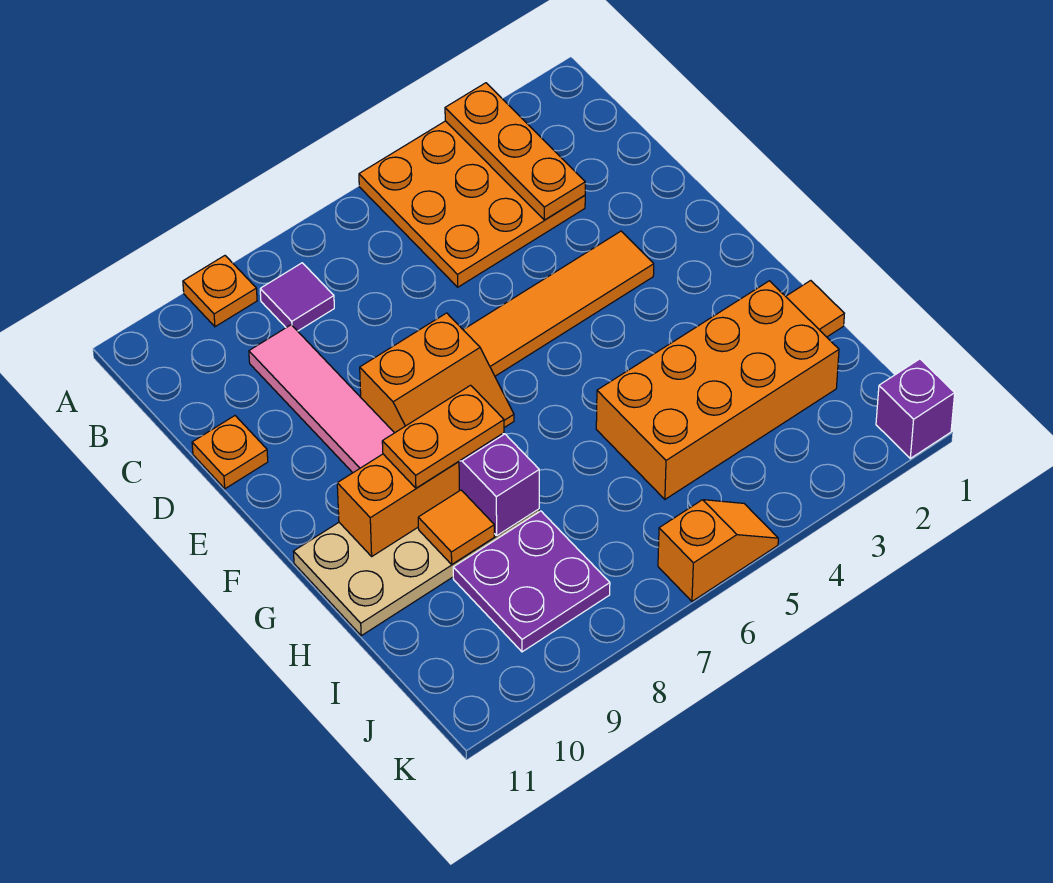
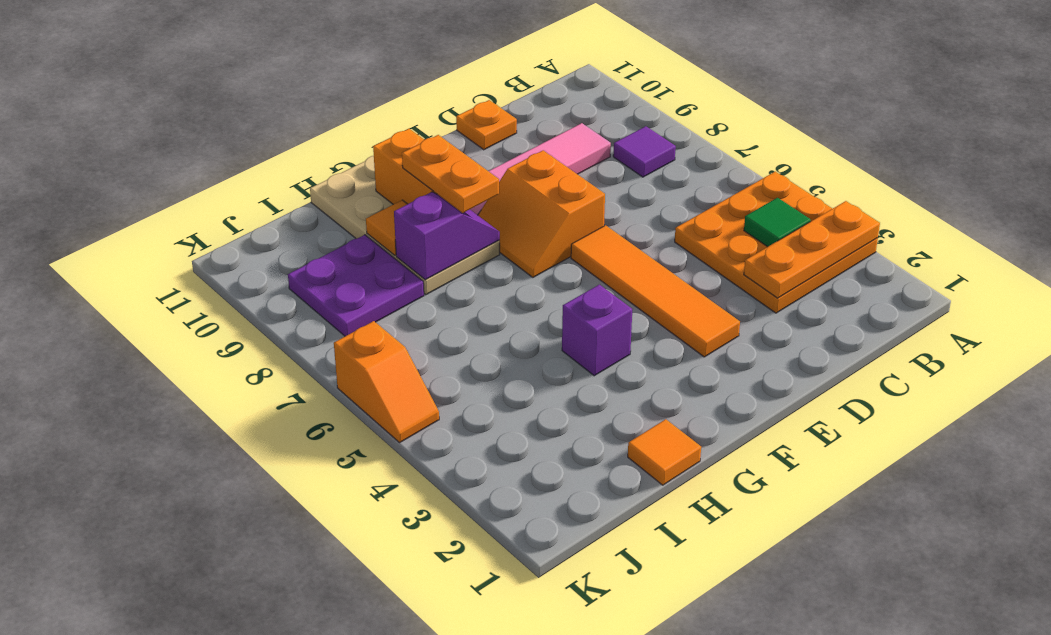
orange 1x1 plate [183,256,257,327] -> none
none -> green 1x1 tile [744,198,811,247]
orange 2x4 brick [596,281,839,499] -> none
purple 1x1 brick [876,359,955,458] -> purple 1x1 brick moved to [562,285,632,376]

